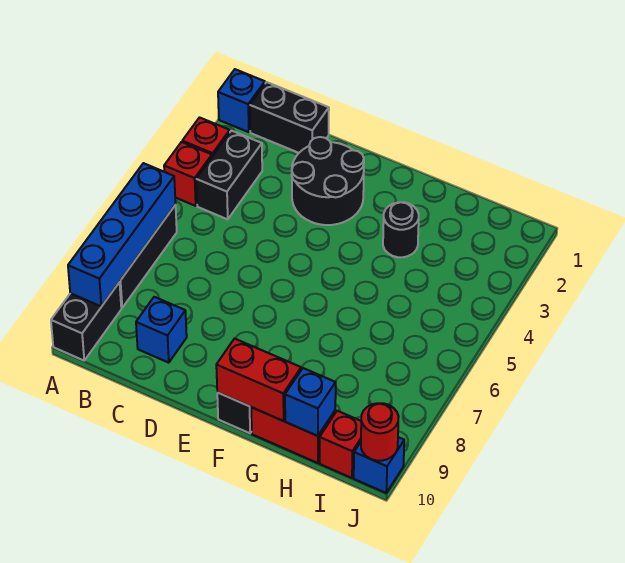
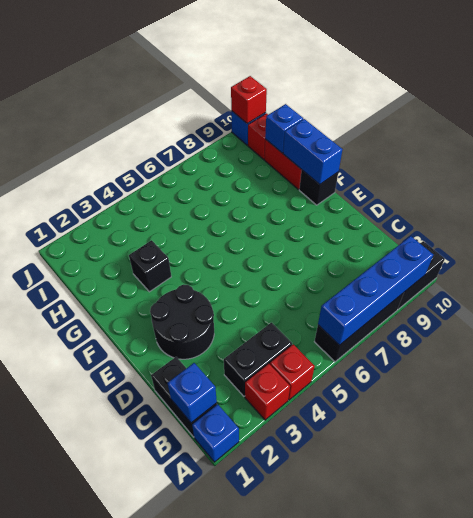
blue 1x1 brick [136,297,187,363] -> blue 1x1 brick moved to [168,363,217,423]
red 1x2 brick [216,339,301,421] -> blue 1x2 brick [283,119,343,185]
black 1x1 round brick [383,202,419,257] -> black 1x1 brick [129,240,171,292]
red 1x1 round brick [361,403,399,461] -> red 1x1 brick [231,76,267,124]

